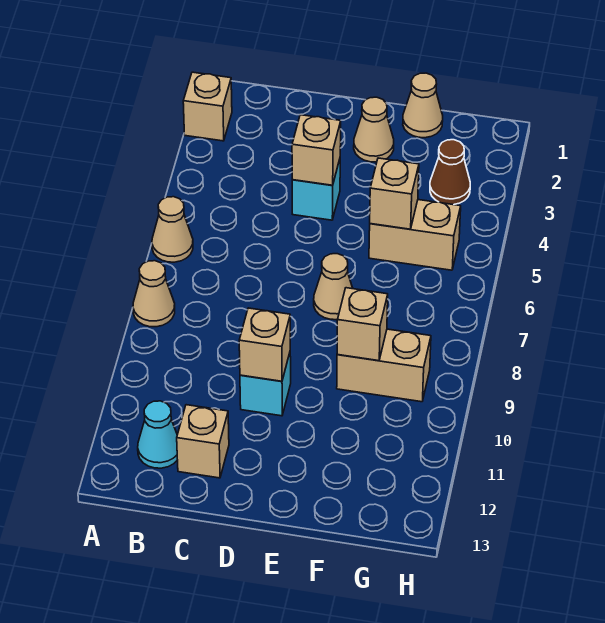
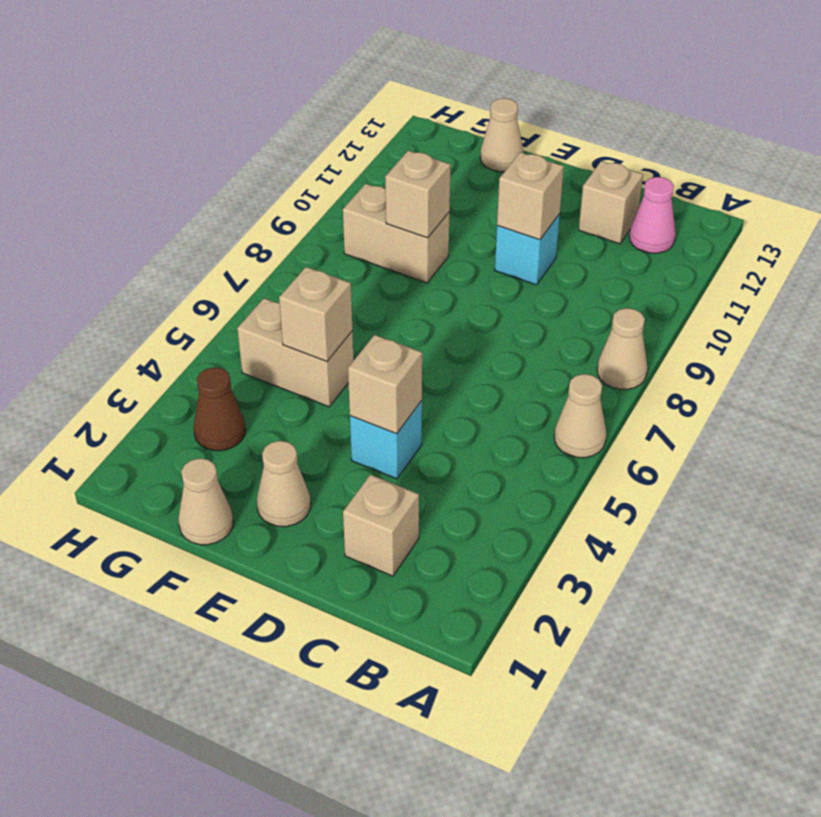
tan 1x1 brick [183,72,232,141] -> tan 1x1 brick moved to [343,475,419,576]
cyan 1x1 cone [138,401,177,468] -> pink 1x1 cone [629,177,676,253]
tan 1x1 cone [314,254,353,320] -> tan 1x1 cone moved to [480,98,523,172]

